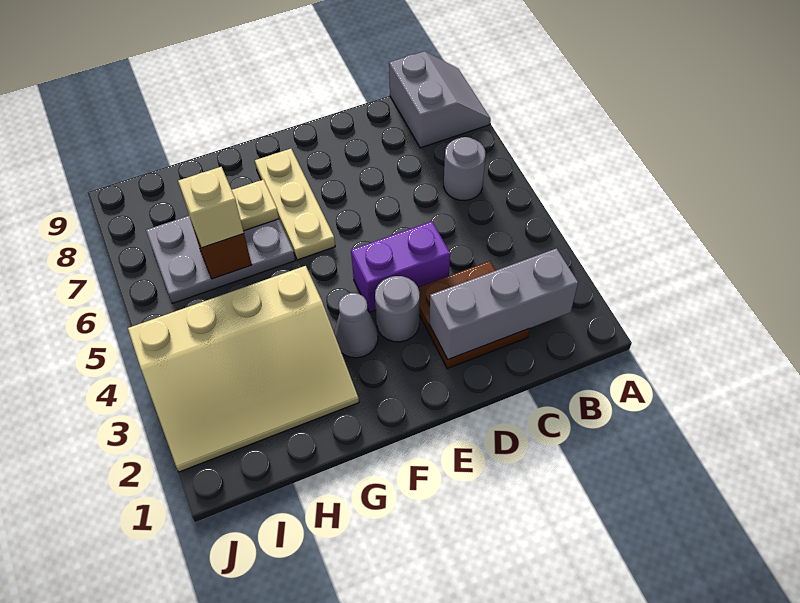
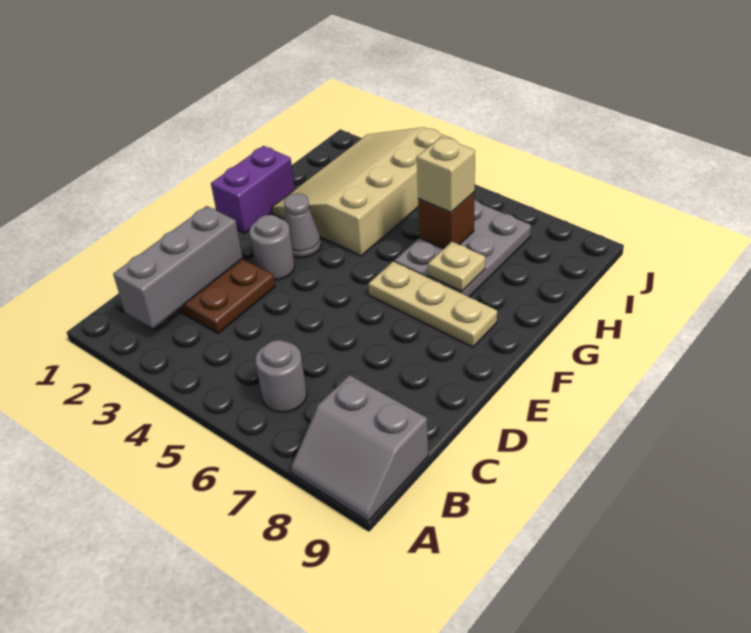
purple 1x2 brick [351,222,450,312] -> purple 1x2 brick moved to [211,146,295,233]

